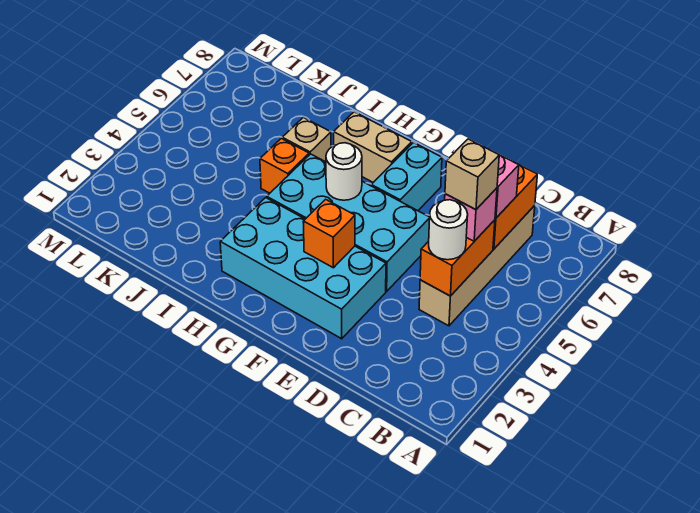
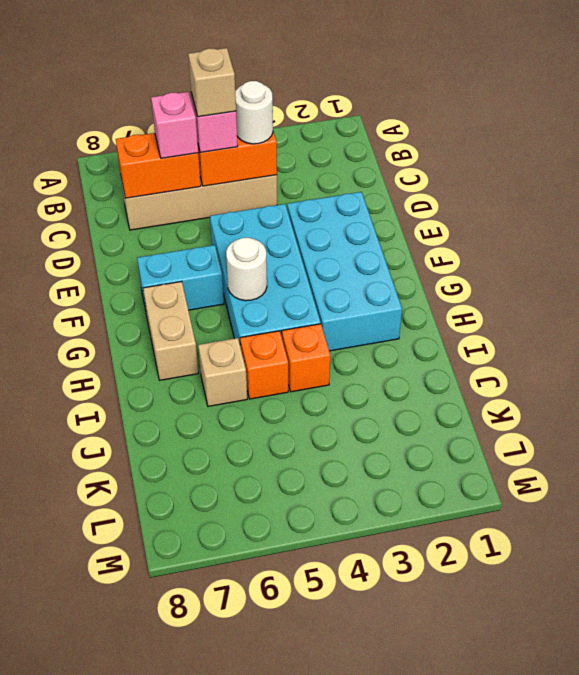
orange 1x1 brick [303,199,355,268] -> orange 1x1 brick moved to [282,324,330,392]

